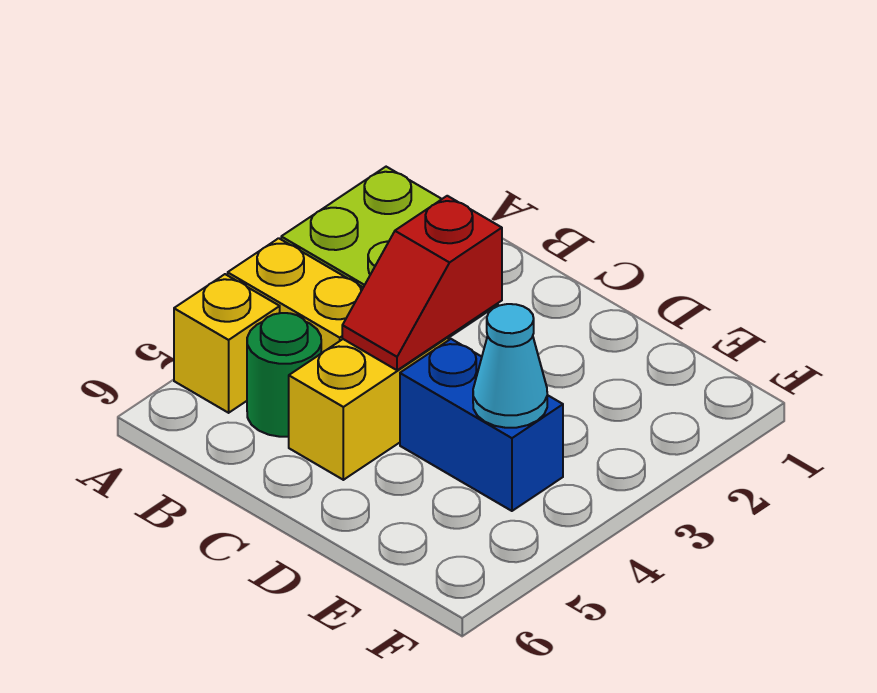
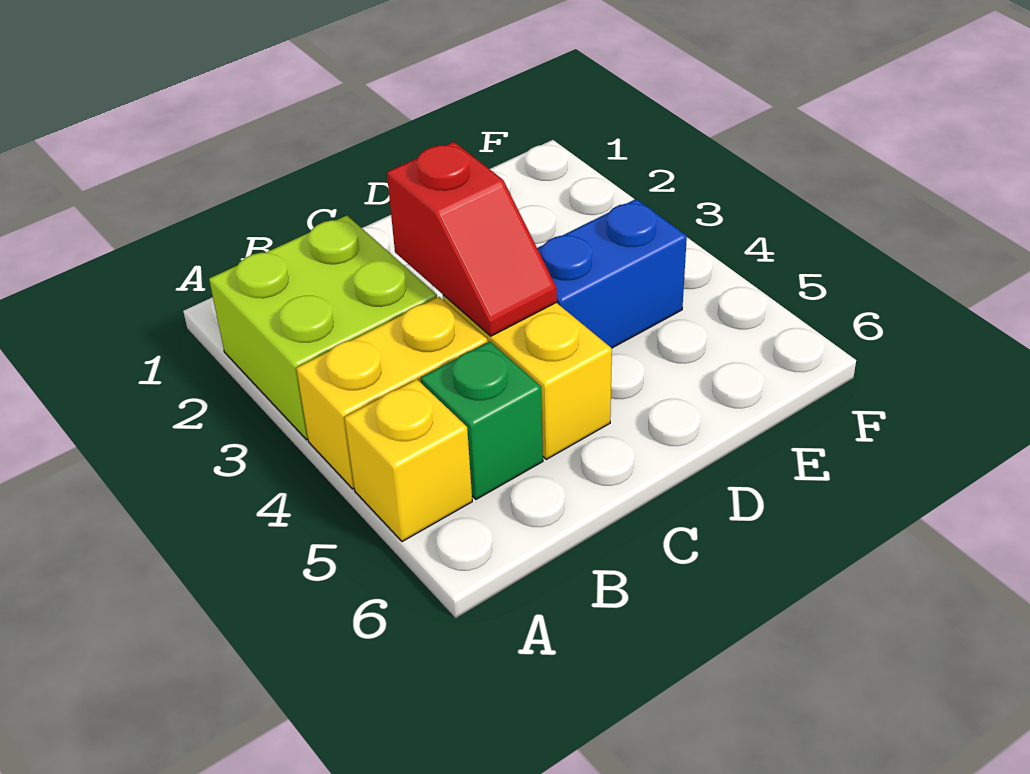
green 1x1 round brick [247,313,321,437] -> green 1x1 brick [421,341,543,499]
cyan 1x1 cone [473,304,547,428] -> none

